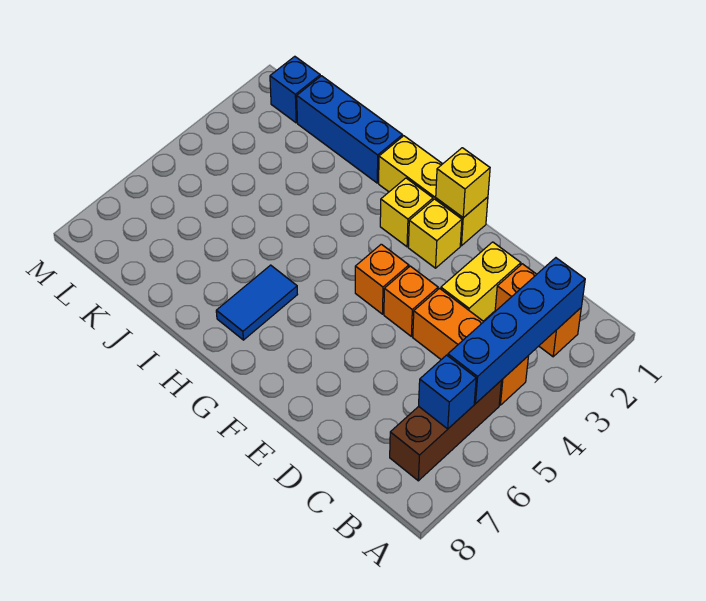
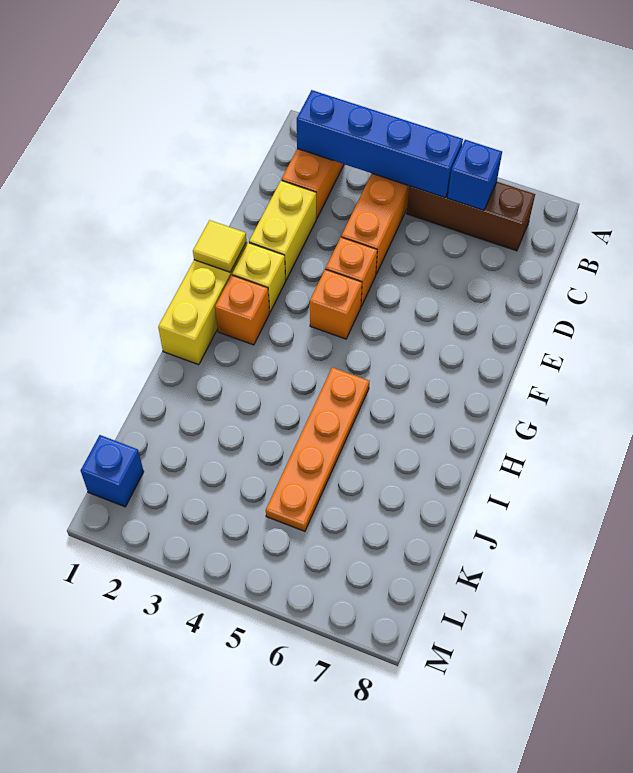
yellow 1x2 brick [441,242,521,321] -> yellow 1x2 brick turned to [249,180,316,280]
yellow 1x1 brick [436,148,490,218] -> yellow 1x1 tile [193,220,246,272]
yellow 1x1 brick [380,178,433,247] -> orange 1x1 brick [215,275,270,345]
none -> orange 1x4 plate [266,367,369,531]
blue 1x2 tile [216,265,297,340] -> none
blue 1x3 brick [297,76,402,183] -> none

